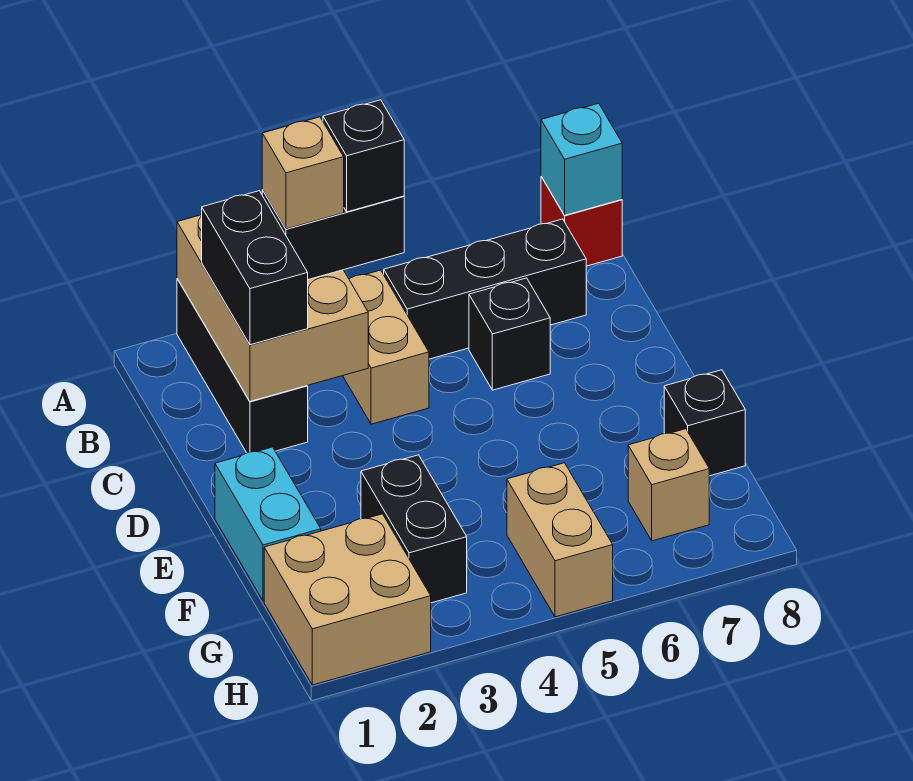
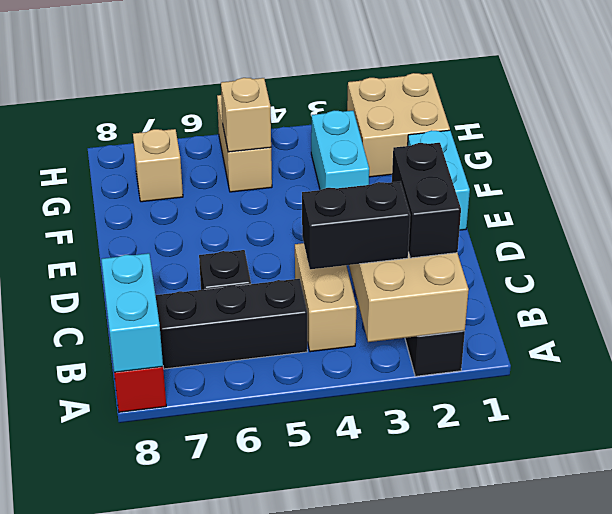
cyan 1x1 brick [541,103,622,215] -> cyan 1x2 brick [101,253,163,373]
tan 1x1 brick [262,117,344,229] -> tan 1x1 brick moved to [221,78,271,152]
black 1x1 brick [323,100,404,212] -> none
black 1x2 brick [361,455,467,603] -> cyan 1x2 brick [311,111,369,190]
black 1x1 brick [664,370,745,476] -> none

